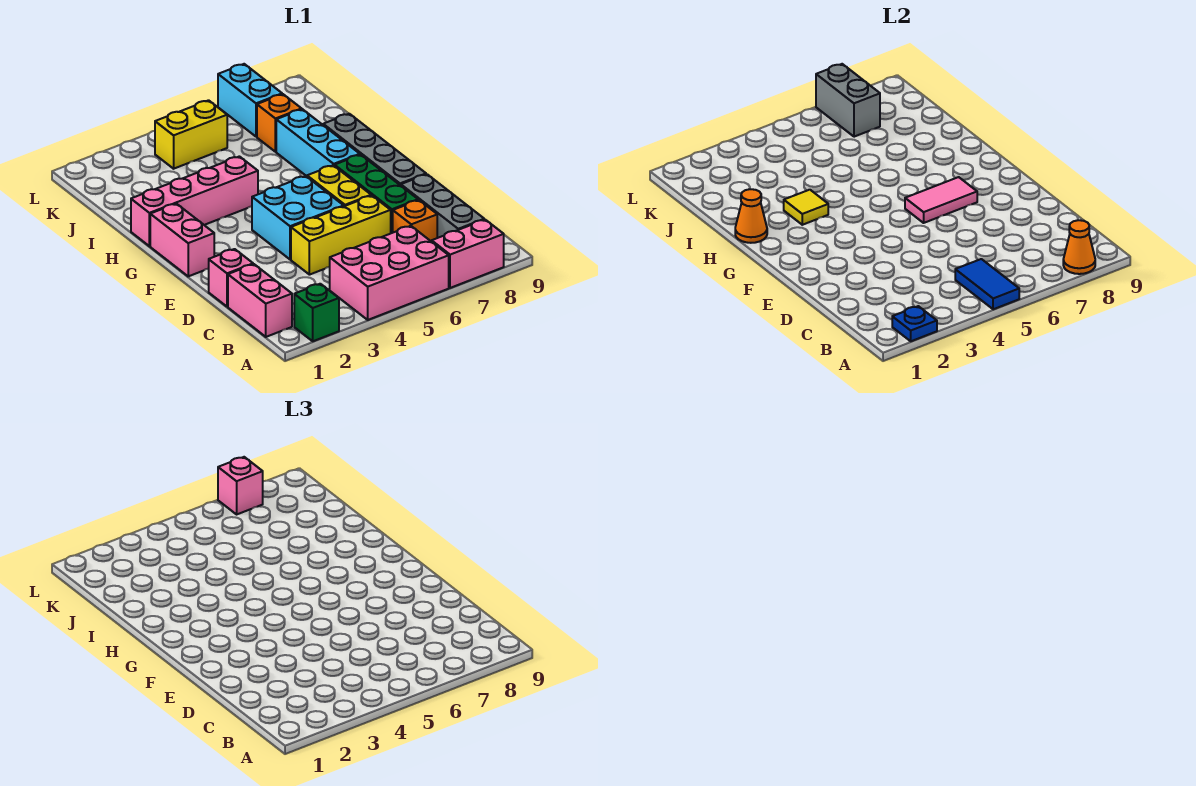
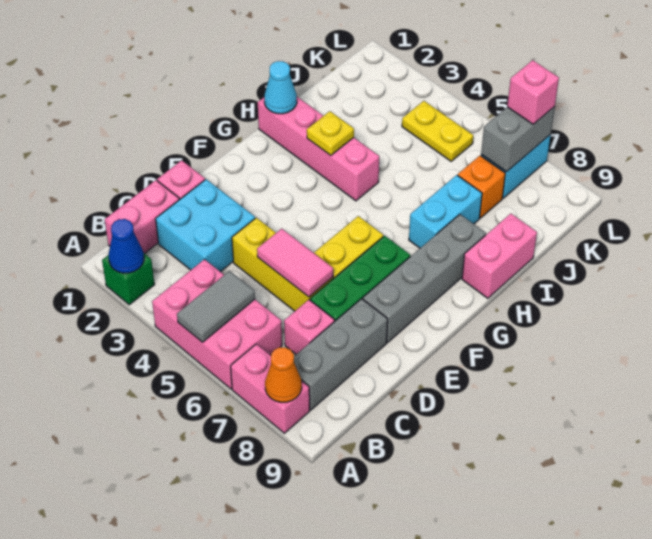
blue 1x1 plate [892,306,937,341] -> blue 1x1 cone [109,219,144,273]
blue 1x2 tile [955,259,1019,309] -> grey 1x2 tile [177,271,255,342]
orange 1x1 brick [393,200,437,242] -> pink 1x1 brick [284,300,335,354]
cyan 2x2 brick [252,176,344,259] -> cyan 2x2 brick moved to [156,179,255,272]
pink 1x2 brick [150,204,214,276] -> pink 1x2 brick moved to [462,214,537,298]
pink 1x2 tile [905,177,977,223] -> pink 1x2 tile moved to [257,229,333,297]
cyan 1x3 brick [276,109,360,176] -> cyan 1x2 brick [409,175,482,248]
orange 1x1 cone [735,189,767,243] -> cyan 1x1 cone [264,61,297,114]
yellow 1x1 tile [784,190,828,225] -> yellow 1x1 plate [307,111,354,155]
yellow 1x2 brick [155,100,227,169] -> yellow 1x2 plate [402,101,473,161]

